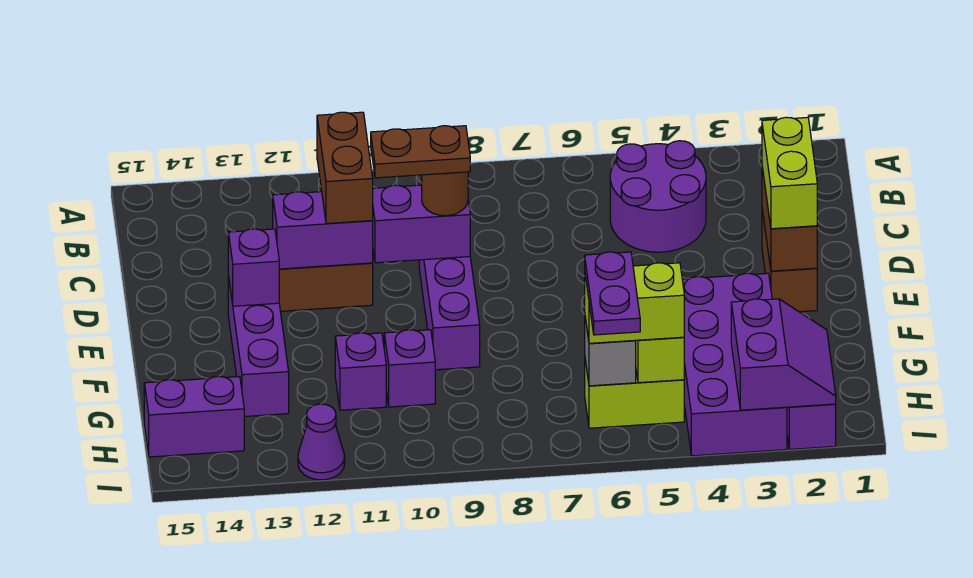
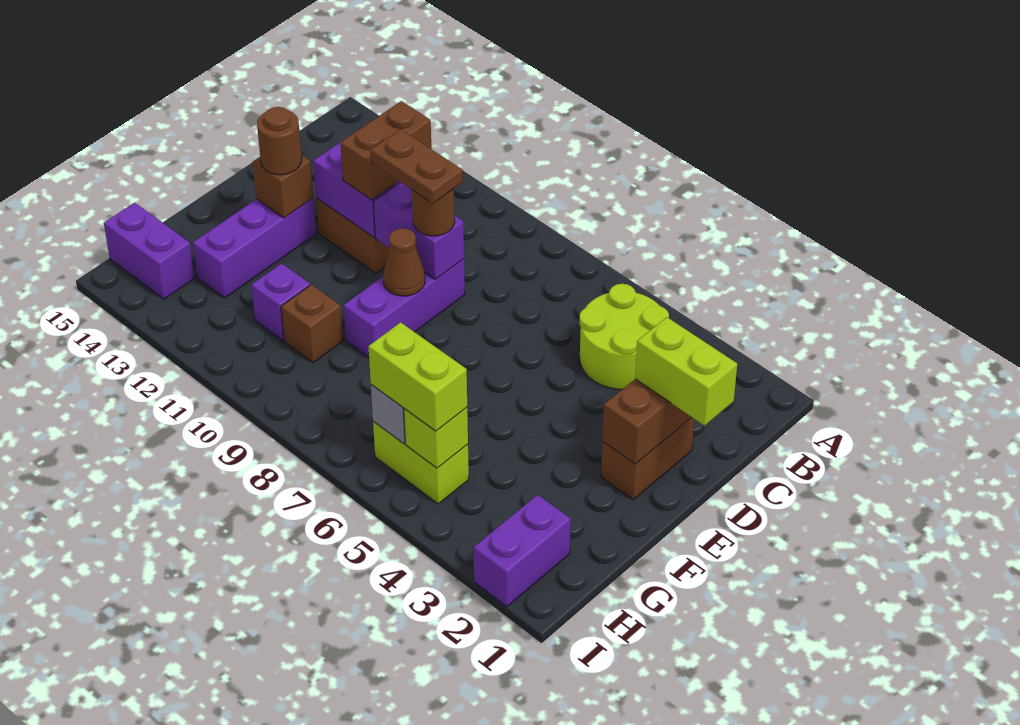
purple 2x2 round brick [610,141,706,252] -> lime 2x2 round brick [579,284,669,389]
lime 1x2 brick [762,117,817,229] -> lime 1x2 brick turned to [635,317,737,426]
none -> brown 1x1 cone [383,228,425,296]
purple 1x1 brick [228,229,279,306] -> brown 1x1 brick [252,155,313,218]
none -> brown 1x1 round brick [257,107,302,175]
purple 2x4 brick [682,273,787,456] -> none
purple 1x1 brick [384,330,435,407] -> brown 1x1 brick [281,285,343,363]
purple 2x2 slope [731,299,836,410] -> none
purple 1x2 plate [585,252,640,335] -> none
purple 1x1 cone [298,404,345,480] -> none

